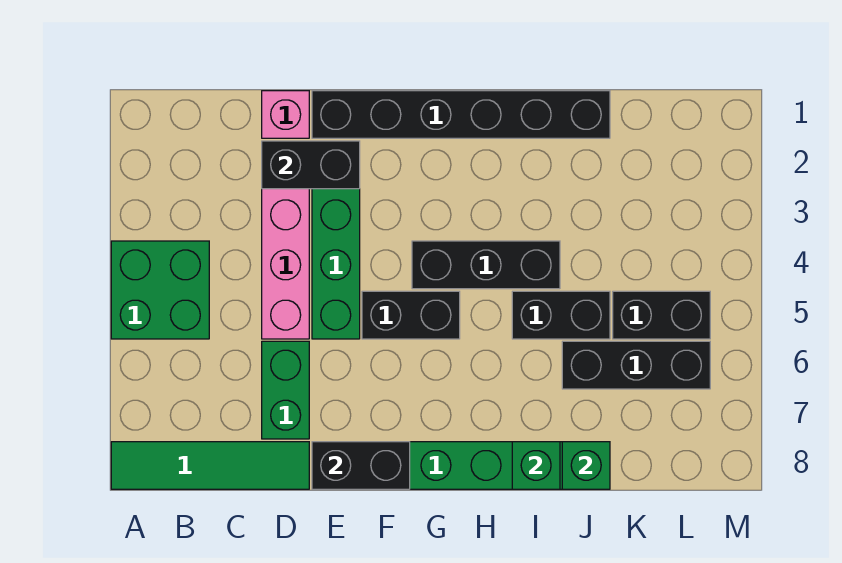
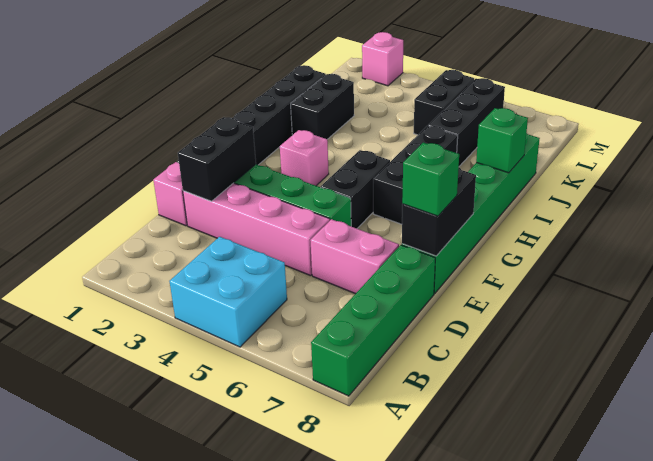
green 2x2 brick [111,241,209,339] -> cyan 2x2 brick [169,237,287,347]
green 1x4 tile [111,442,309,489] -> green 1x4 brick [311,245,435,396]
green 1x2 brick [262,341,309,439] -> pink 1x2 brick [310,219,399,294]
none -> pink 1x1 brick [280,130,329,186]
black 1x3 brick [412,241,560,289] -> black 1x3 brick moved to [373,126,458,224]
black 1x2 brick [512,291,610,339] -> black 1x2 brick moved to [291,74,354,139]
green 1x1 brick [562,442,610,489] -> green 1x1 brick moved to [402,143,459,216]
none -> pink 1x1 brick [362,32,403,86]

